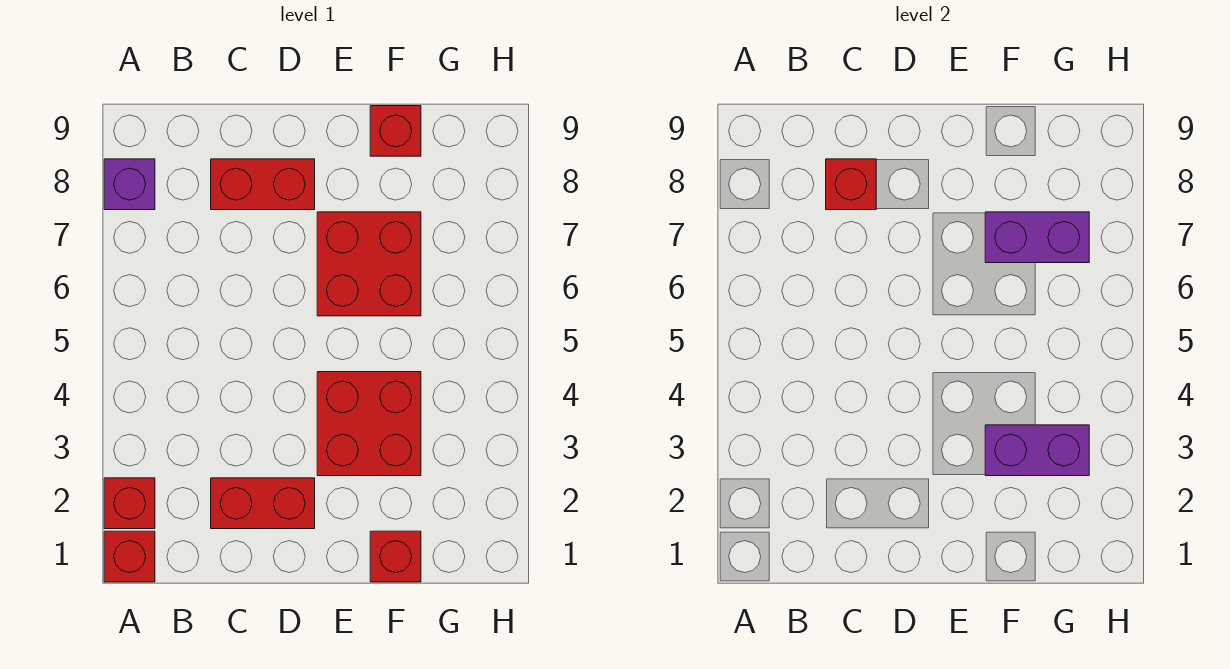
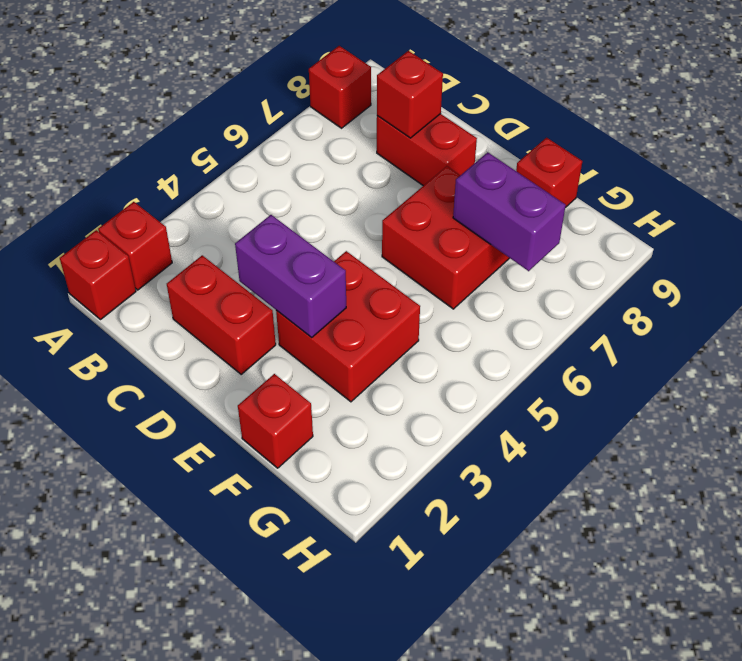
purple 1x1 brick [104,159,155,210] -> red 1x1 brick [309,46,371,128]
purple 1x2 brick [985,425,1089,476] -> purple 1x2 brick moved to [235,215,346,338]

